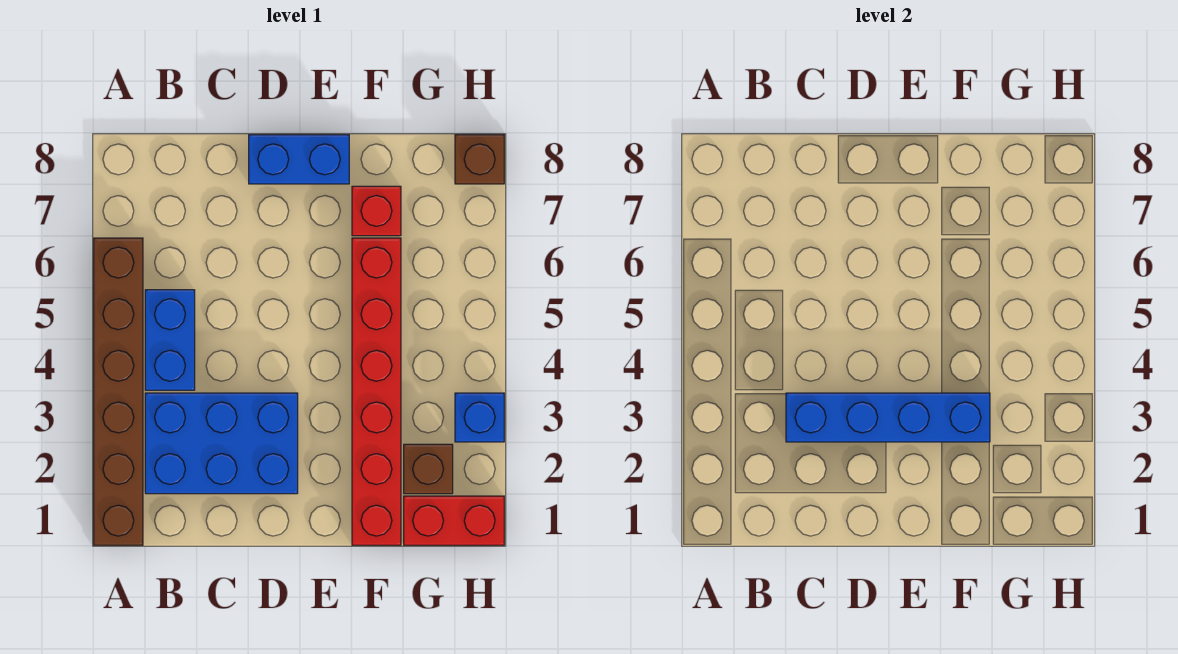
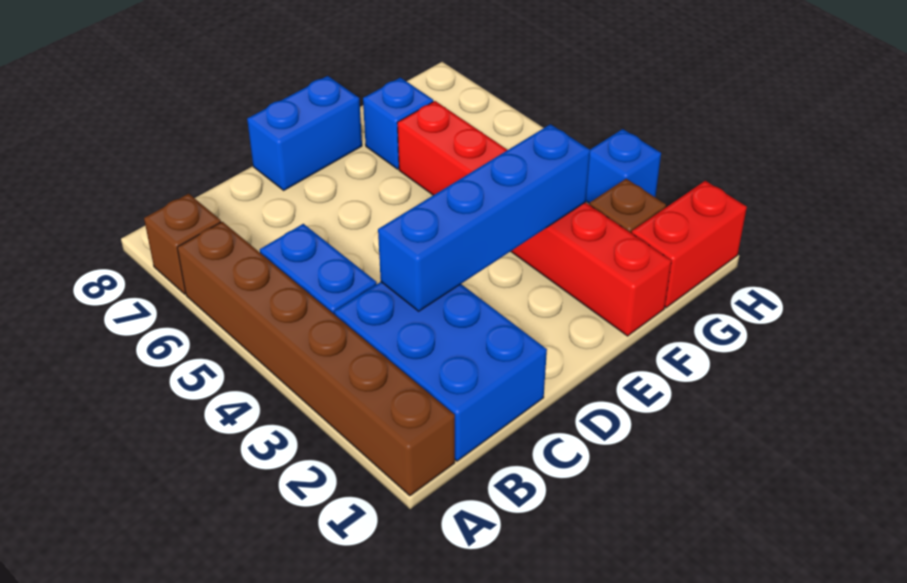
blue 2x3 brick [145,393,298,494] -> blue 2x3 brick turned to [334,282,547,461]
red 1x1 brick [352,186,401,236] -> blue 1x1 brick [363,78,433,169]
brown 1x1 brick [455,135,504,184] -> brown 1x1 brick moved to [144,194,221,294]

